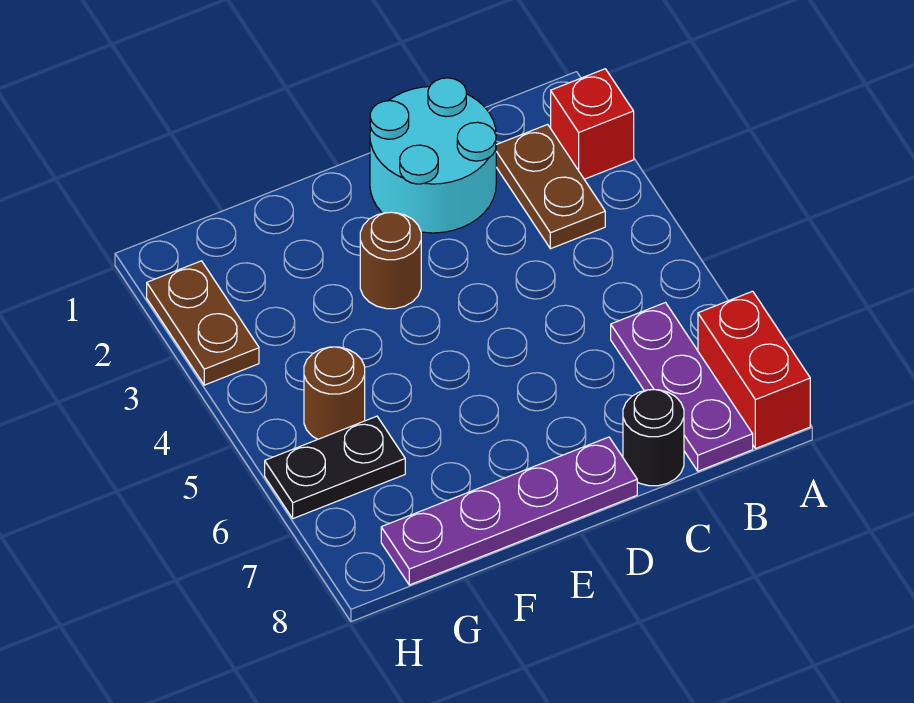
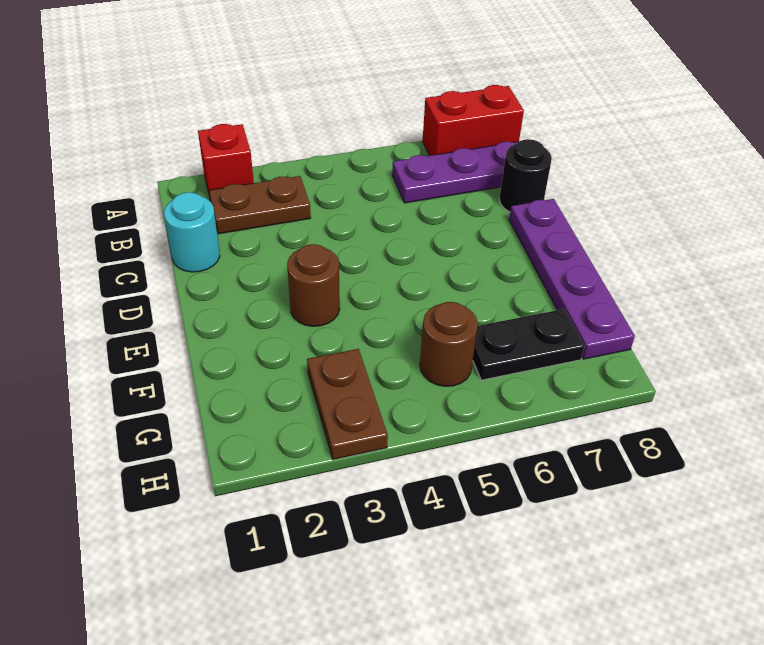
cyan 2x2 round brick [370,78,496,233] -> cyan 1x1 round brick [164,192,220,272]
black 1x2 plate [265,416,405,519] -> black 1x2 plate turned to [473,309,585,380]
brown 1x2 plate [147,261,259,385] -> brown 1x2 plate turned to [307,349,388,460]

